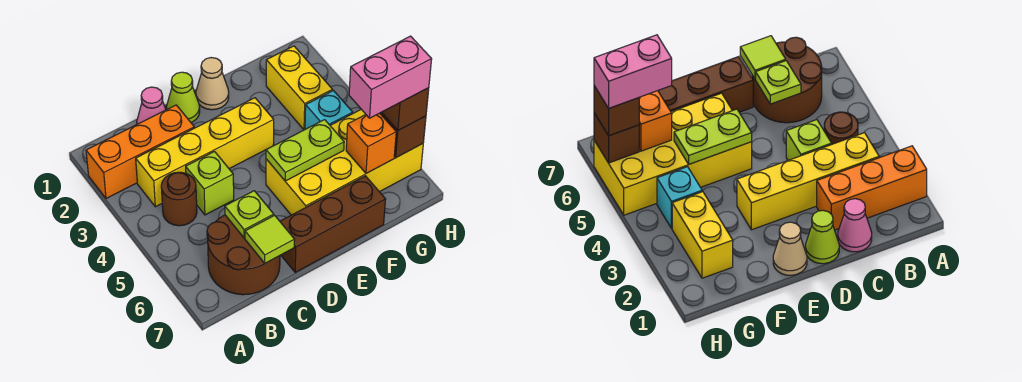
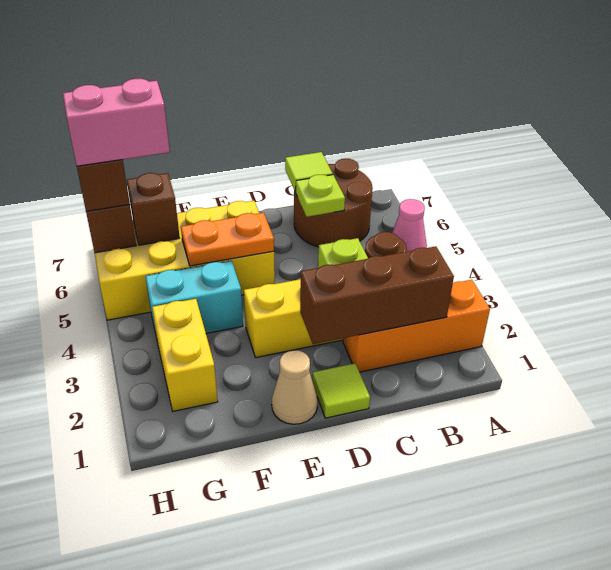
pink 1x1 cone [137,87,166,124] -> pink 1x1 cone moved to [392,199,427,252]
lime 1x1 cone [166,72,200,123] -> lime 1x1 tile [312,363,370,418]
brown 1x3 brick [280,176,386,272] -> brown 1x3 brick moved to [300,246,454,344]
lime 1x2 plate [266,120,344,181] -> orange 1x2 plate [181,213,274,266]
cyan 1x1 brick [305,91,353,129] -> cyan 1x2 brick [145,261,243,338]
orange 1x1 brick [346,113,396,173] -> brown 1x1 brick [127,173,180,245]

